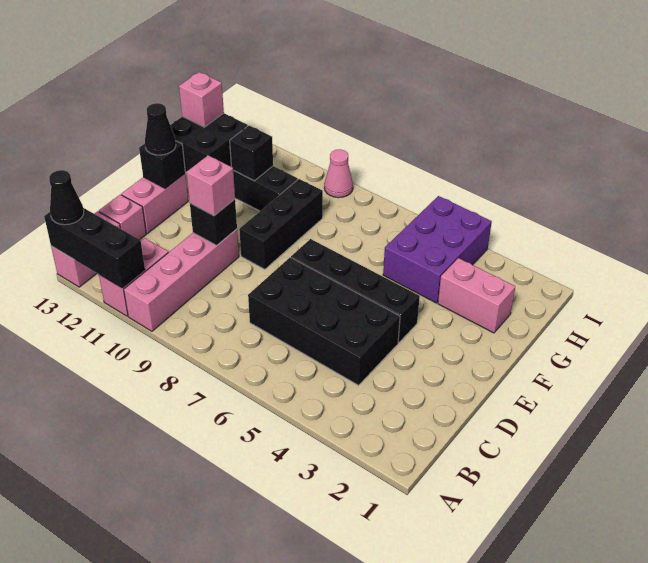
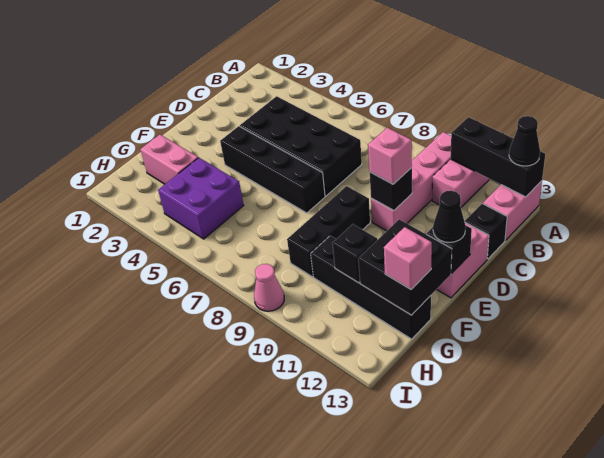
pink 1x1 brick [99,195,146,240] -> black 1x1 brick [465,204,507,259]
purple 2x3 brick [383,196,492,303] -> purple 2x2 brick [158,158,244,239]

